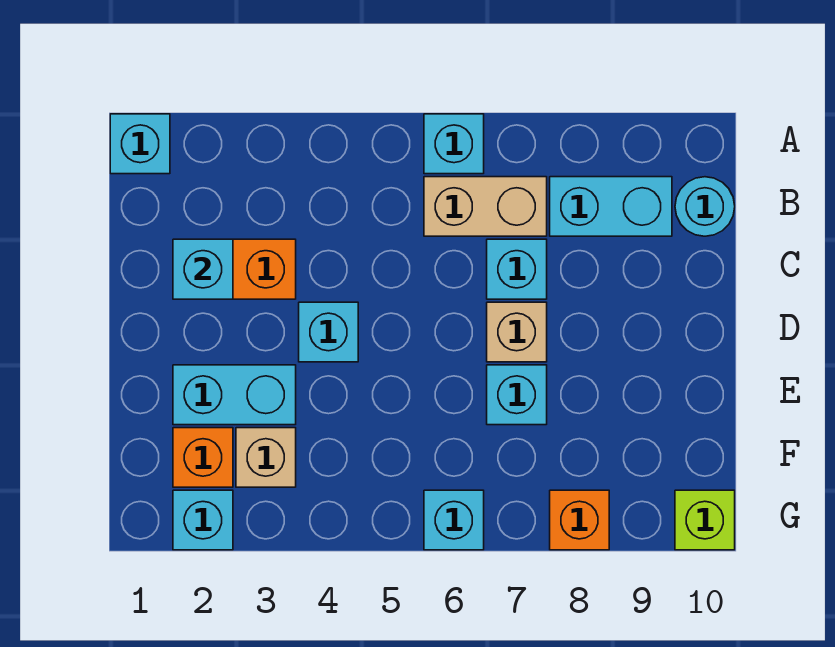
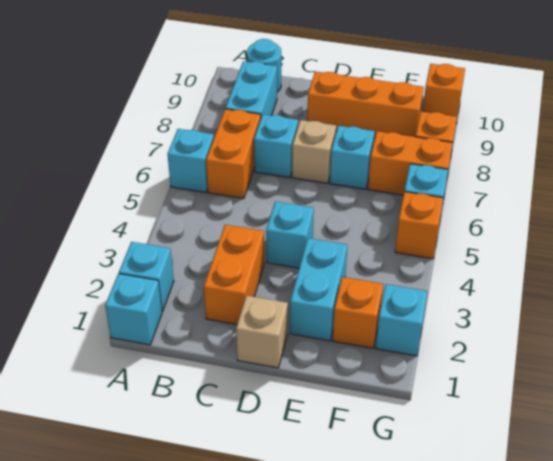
tan 1x2 brick [424,177,547,236] -> orange 1x2 brick [206,109,261,199]
cyan 1x1 brick [173,239,233,299] -> cyan 1x1 brick moved to [119,242,174,311]
none -> orange 1x3 brick [307,72,424,137]
tan 1x1 brick [236,428,296,487] -> tan 1x1 brick moved to [236,296,288,368]
none -> orange 1x2 brick [368,131,453,195]
none -> orange 1x1 brick [395,192,443,259]
lime 1x1 brick [675,490,735,550] -> orange 1x1 brick [423,64,465,123]

